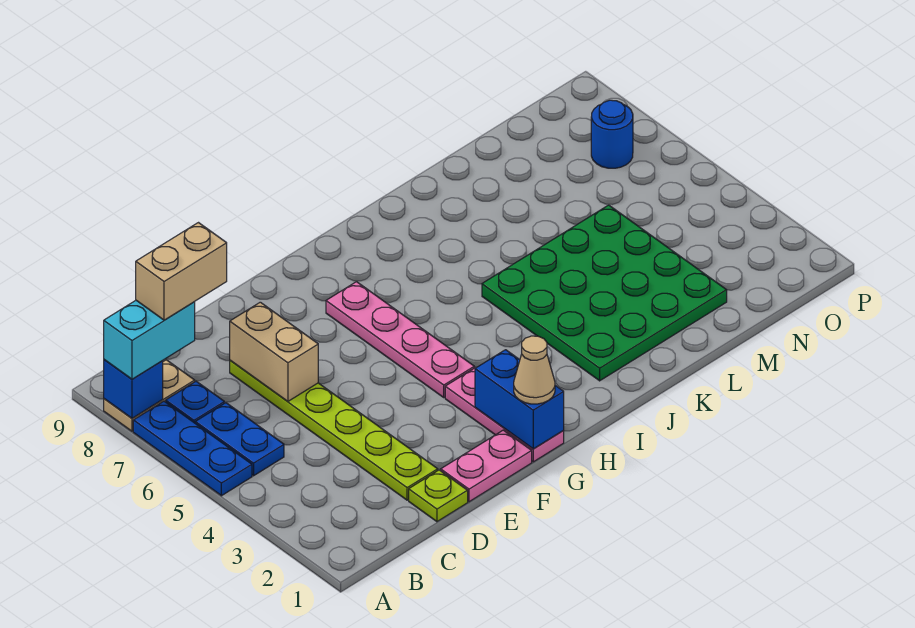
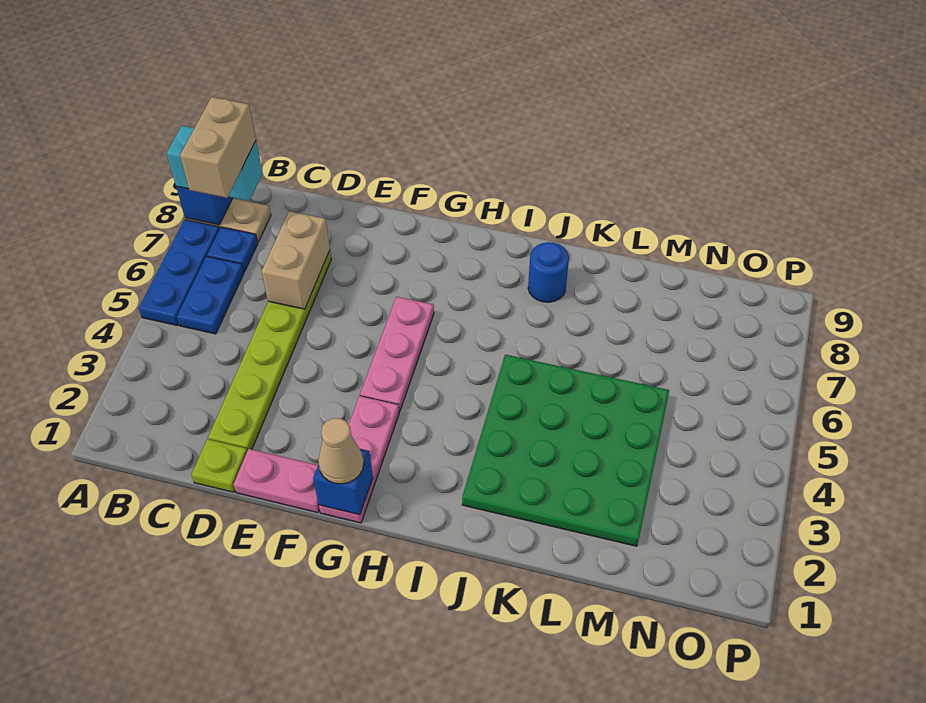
tan 1x2 brick [136,223,227,320] -> tan 1x2 brick turned to [180,97,256,198]
blue 1x2 brick [475,350,564,449] -> blue 1x1 brick [313,449,373,515]
pink 1x4 plate [326,282,474,397] -> pink 1x3 plate [360,297,434,412]
blue 1x1 round brick [591,100,633,168] -> blue 1x1 round brick moved to [528,242,569,302]

